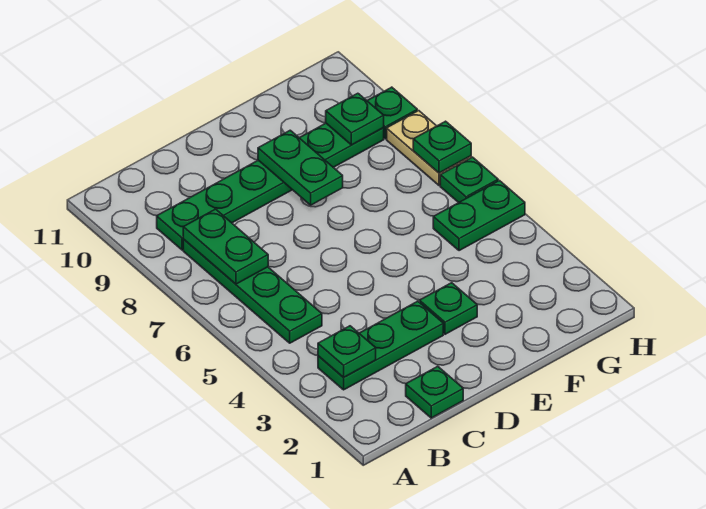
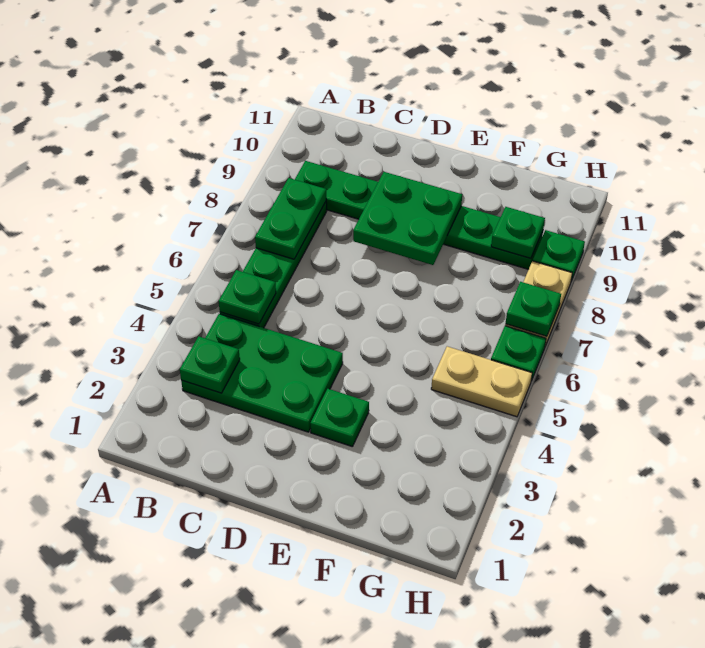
green 1x3 plate [318,301,443,390] -> green 2x3 plate [181,314,343,432]
green 1x1 plate [406,366,463,418] -> green 1x1 plate moved to [219,270,276,324]
green 1x2 plate [258,130,343,205] -> green 2x2 plate [353,172,462,265]
green 1x2 plate [433,181,525,251] -> tan 1x2 plate [431,346,532,417]

